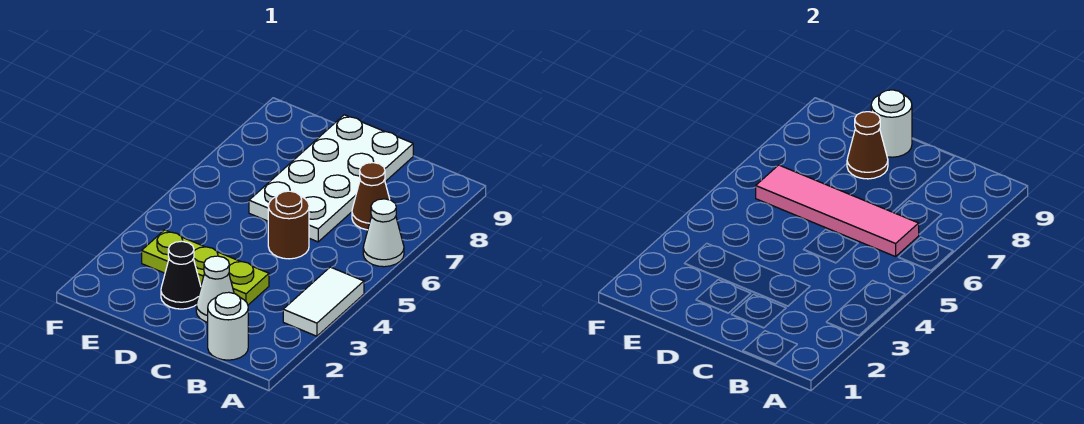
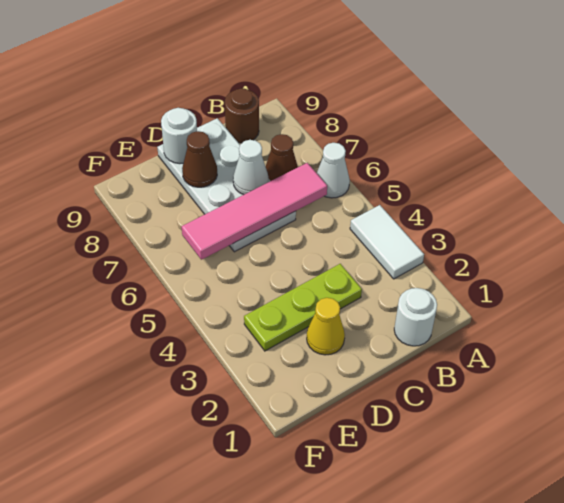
white 1x1 cone [196,256,234,322] -> white 1x1 cone moved to [233,140,269,195]
brown 1x1 round brick [268,191,309,259] -> brown 1x1 round brick moved to [225,88,259,143]
black 1x1 cone [161,241,201,309] -> yellow 1x1 cone [307,298,345,355]

